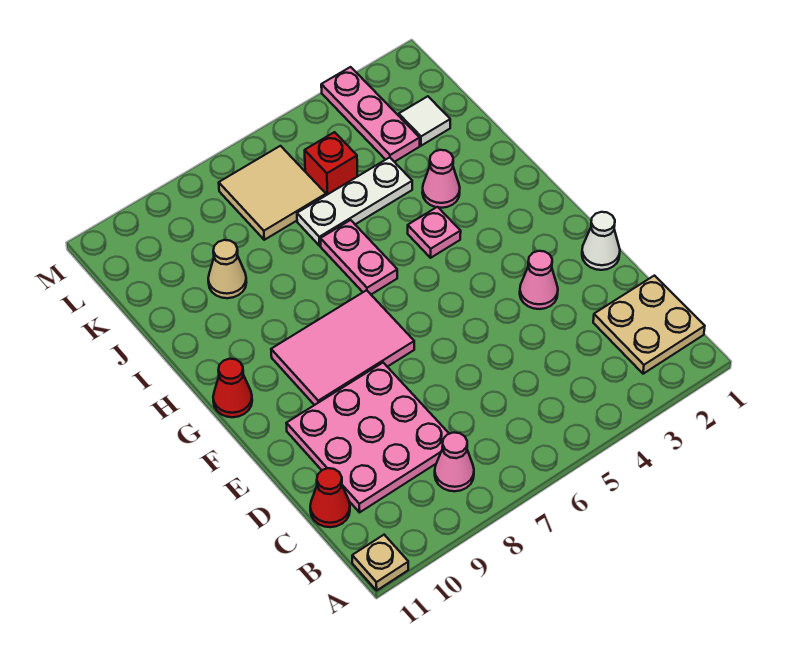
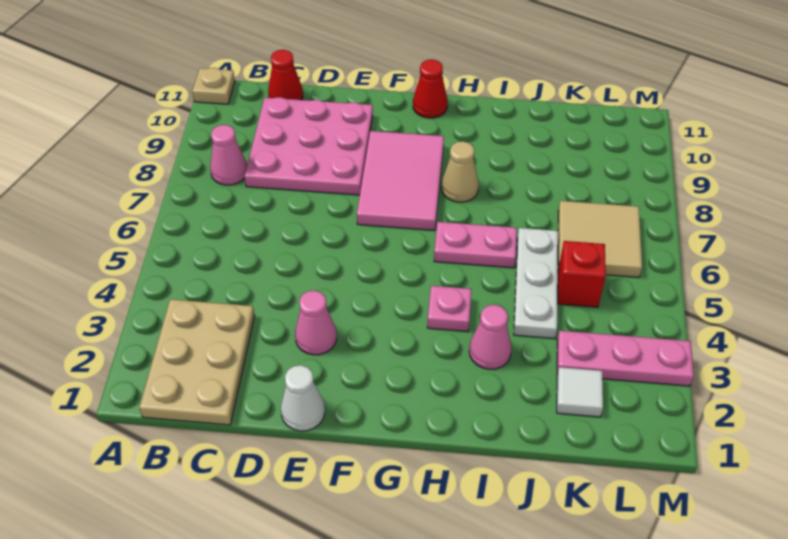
tan 2x2 plate [593,276,705,374] -> tan 2x3 plate [139,299,255,425]
tan 1x1 cone [208,240,246,298] -> tan 1x1 cone moved to [441,141,479,202]

